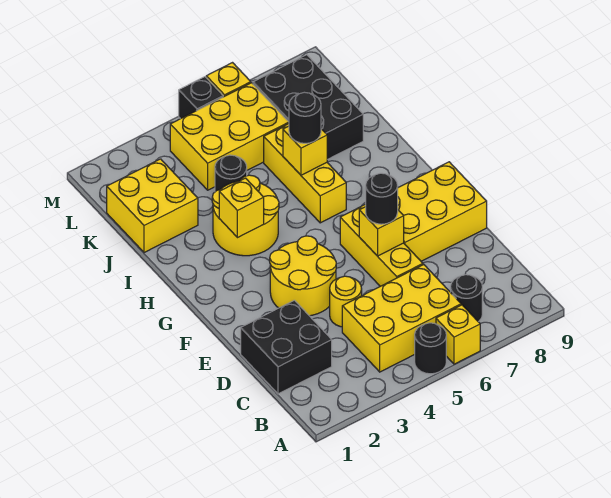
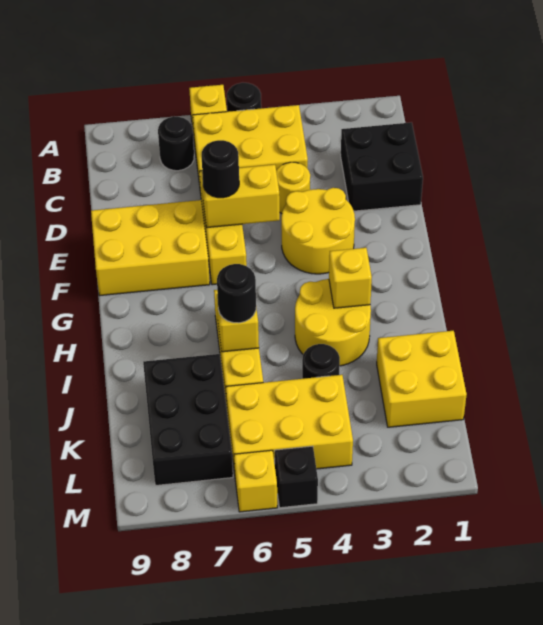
yellow 1x1 brick [359,207,404,256] -> yellow 1x2 brick [201,165,280,228]

